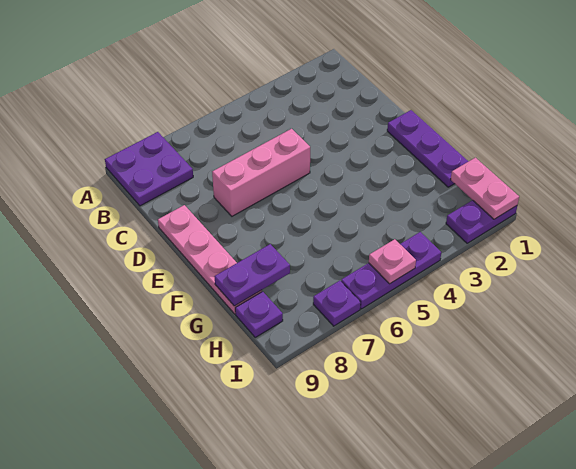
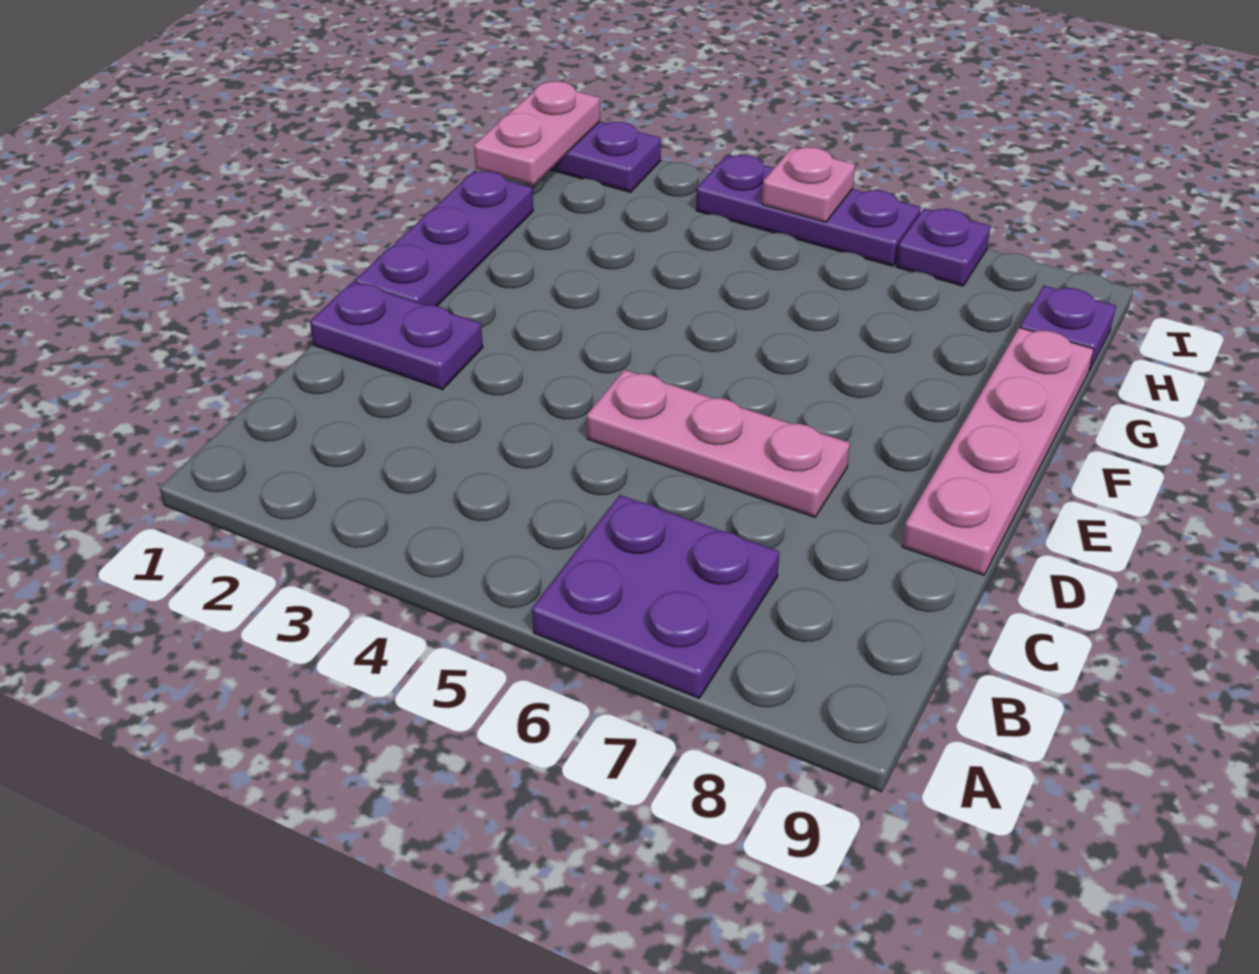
purple 2x2 plate [105,132,193,206] -> purple 2x2 plate moved to [532,495,779,698]
pink 1x3 brick [212,129,310,216] -> pink 1x3 plate [587,370,850,517]
purple 1x2 plate [214,244,290,306] -> purple 1x2 plate moved to [310,282,483,389]

